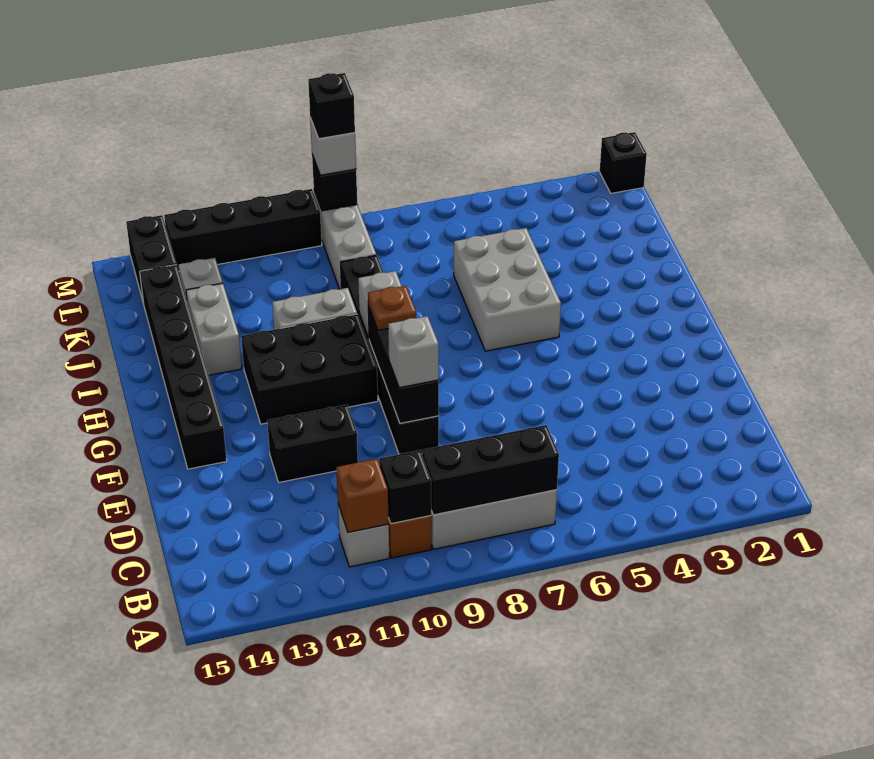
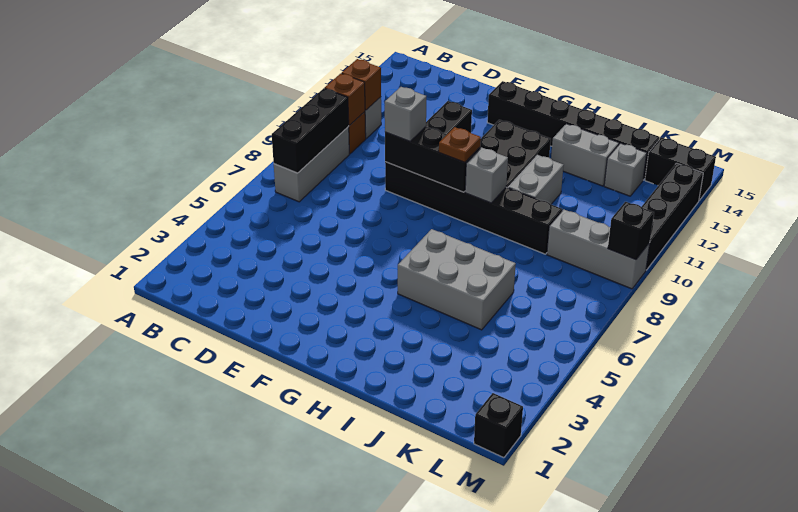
black 1x1 brick [379,450,431,524] -> brown 1x1 brick [325,73,365,125]
grey 1x1 brick [310,118,356,175] -> none
black 1x1 brick [308,73,355,139] -> none

